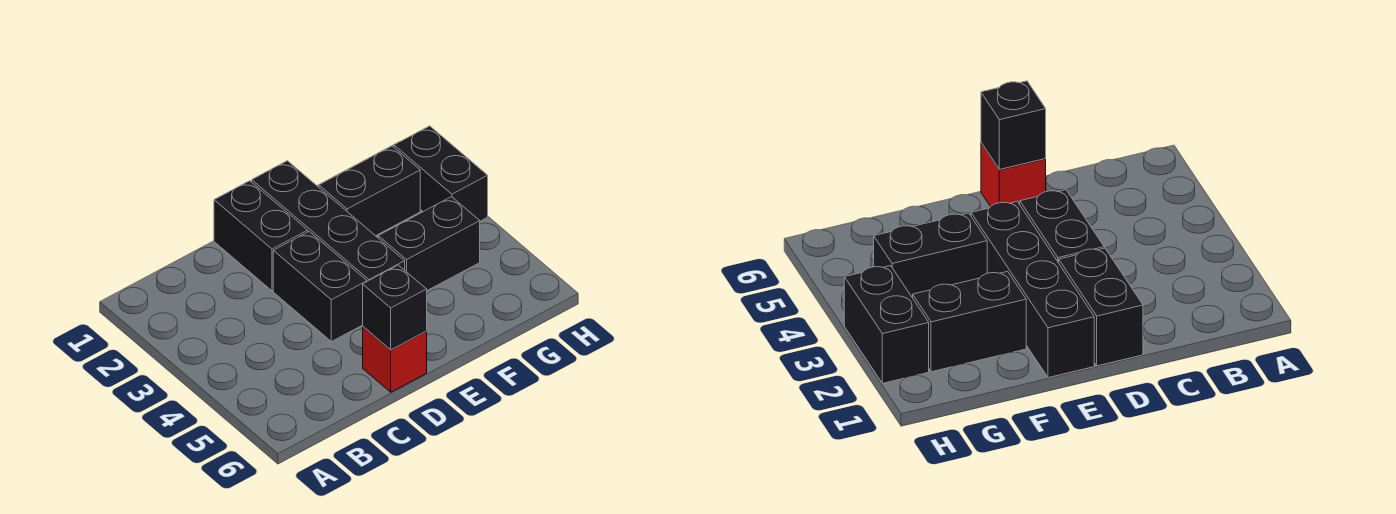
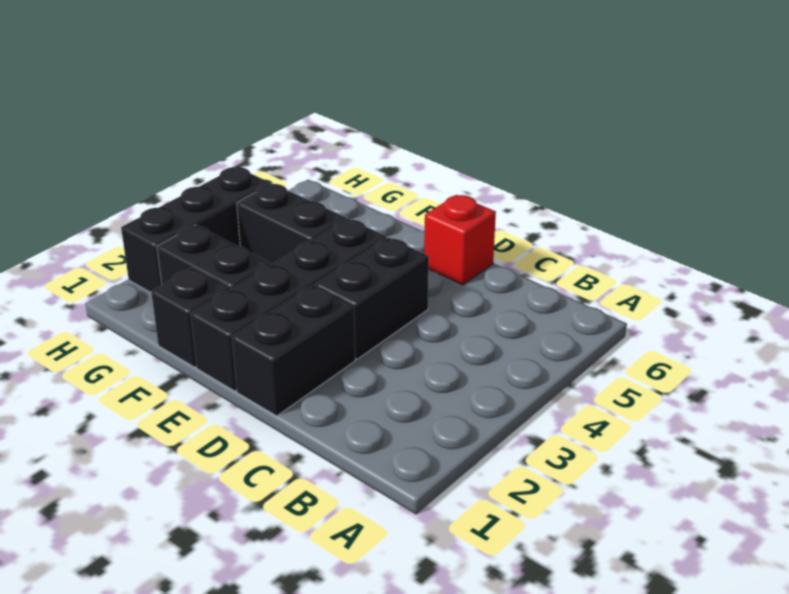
black 1x1 brick [363,265,427,350] -> black 1x1 brick moved to [151,268,230,367]
black 1x2 brick [394,126,488,221] -> black 1x3 brick [121,167,270,292]

